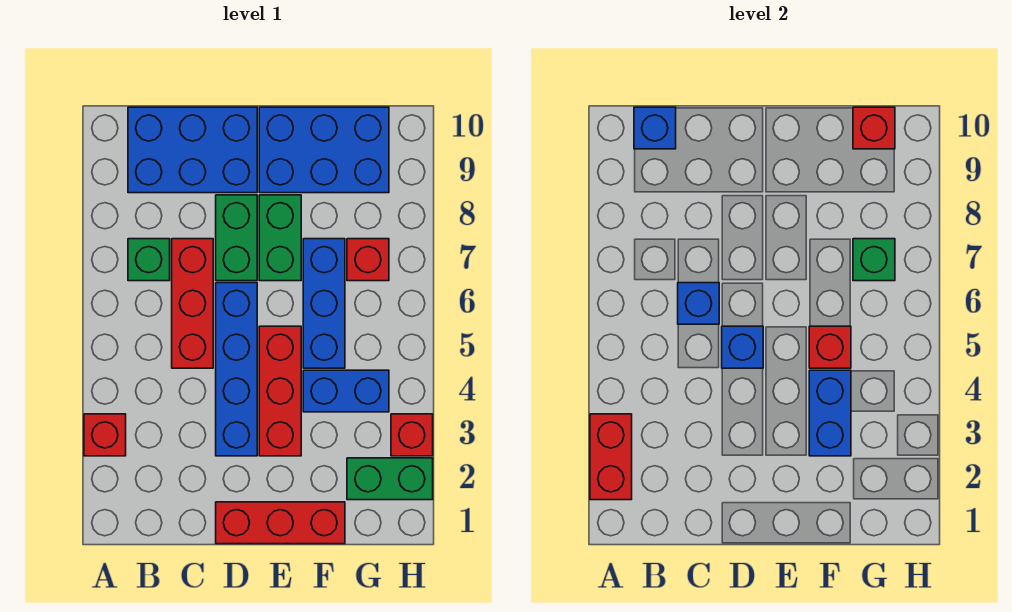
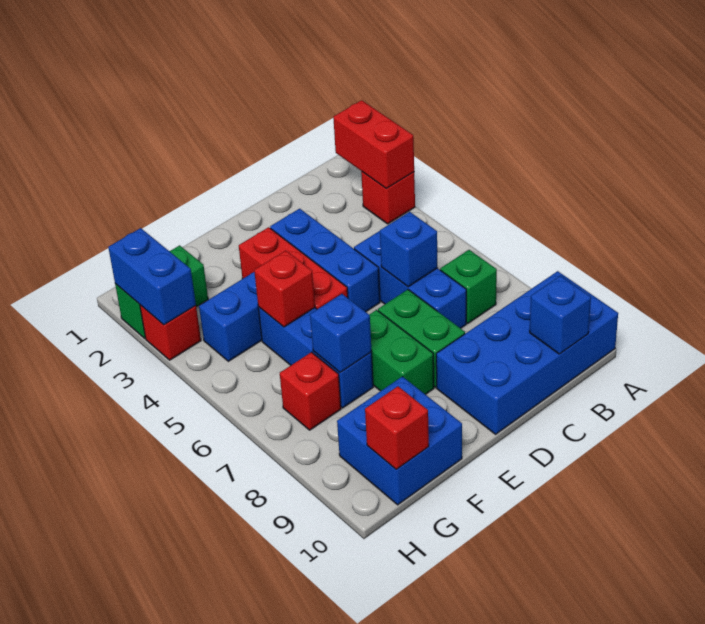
blue 2x3 brick [128,107,257,193] -> blue 2x4 brick [436,271,618,434]
red 1x3 brick [172,239,213,368] -> blue 1x3 brick [354,231,466,328]
red 1x3 brick [216,502,345,544] -> none
blue 1x4 brick [216,283,257,456] -> blue 1x3 brick [270,209,380,312]
blue 1x1 brick [722,326,763,368] -> blue 1x1 brick moved to [310,294,372,372]
blue 2x3 brick [259,107,389,193] -> blue 2x2 brick [337,377,462,505]
blue 1x2 brick [809,370,851,456] -> blue 1x2 brick moved to [108,228,196,325]
green 1x1 brick [853,239,895,281] -> none

